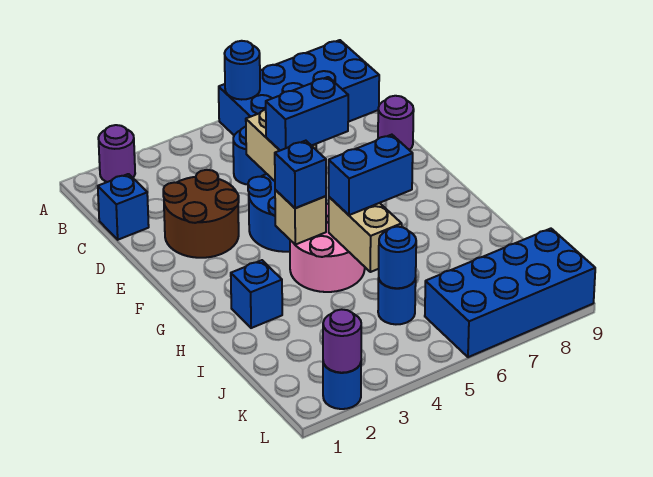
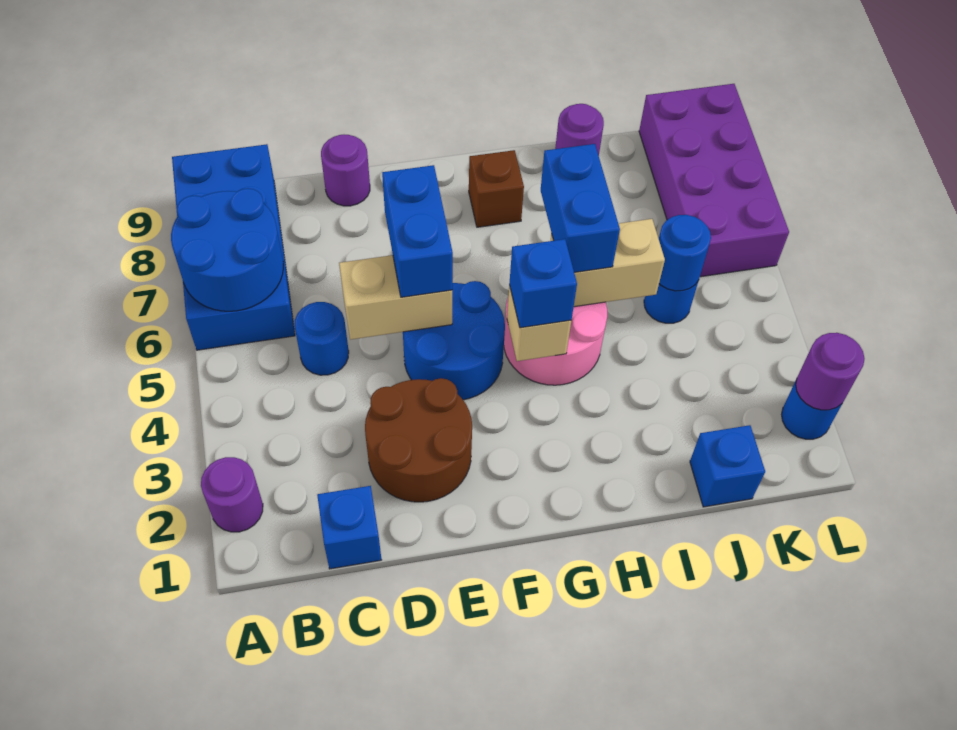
blue 1x1 round brick [224,41,260,100] -> blue 2x2 round brick [171,188,283,311]
none -> brown 1x1 brick [469,150,524,227]
blue 1x1 brick [231,260,282,328] -> blue 1x1 brick moved to [690,425,765,507]
none -> purple 1x1 round brick [555,104,604,156]
blue 2x4 brick [425,229,595,357] -> purple 2x4 brick [639,84,789,277]

